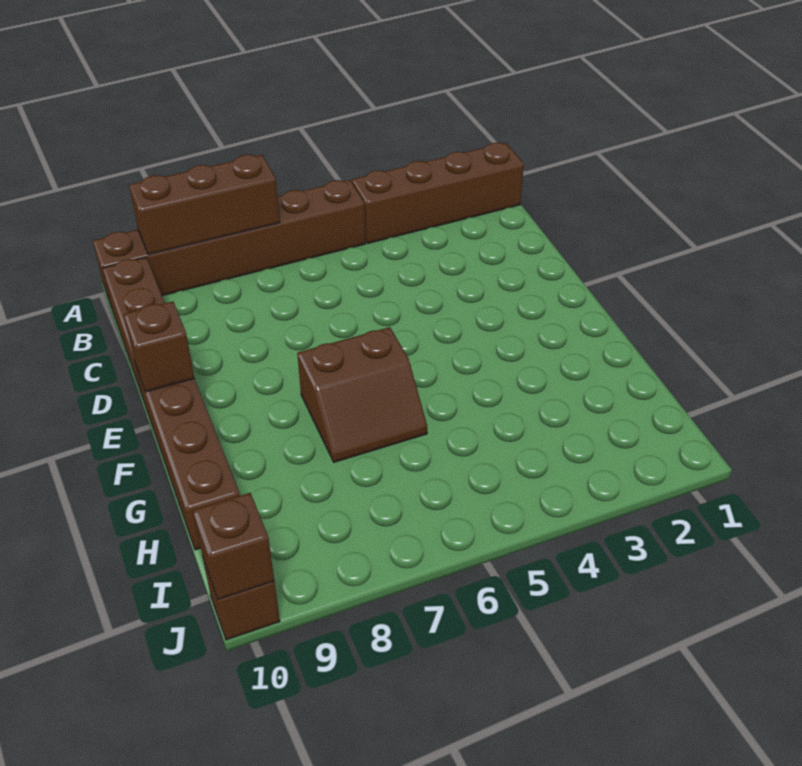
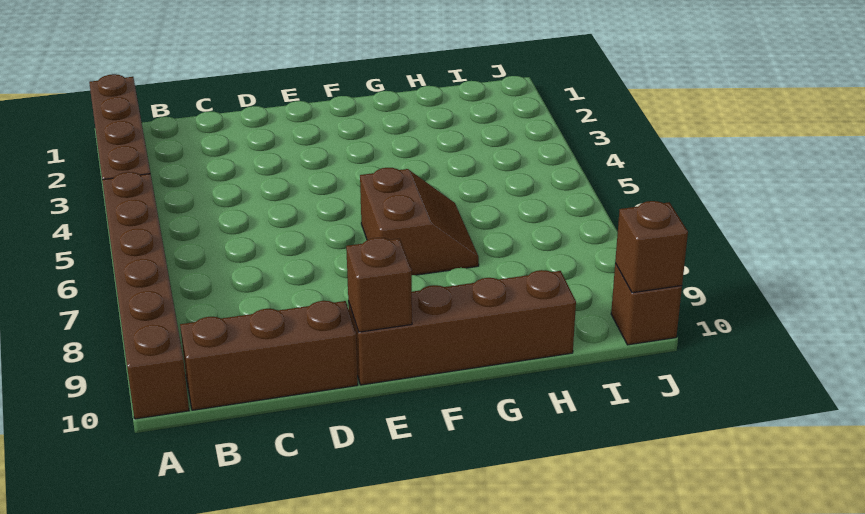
brown 1x3 brick [129,155,280,255] -> none

